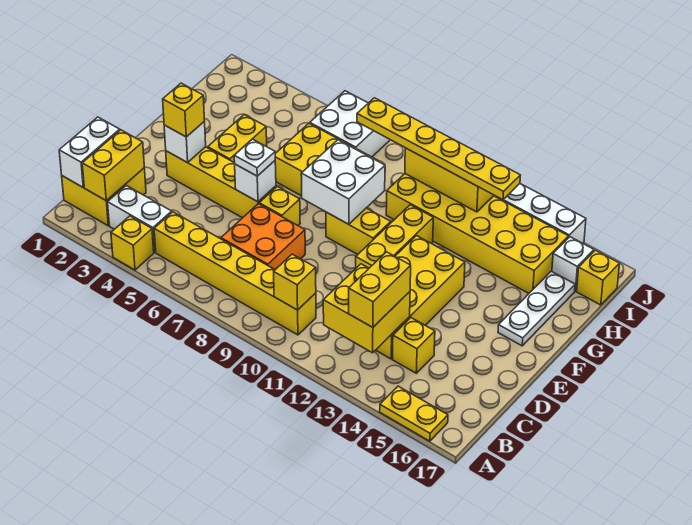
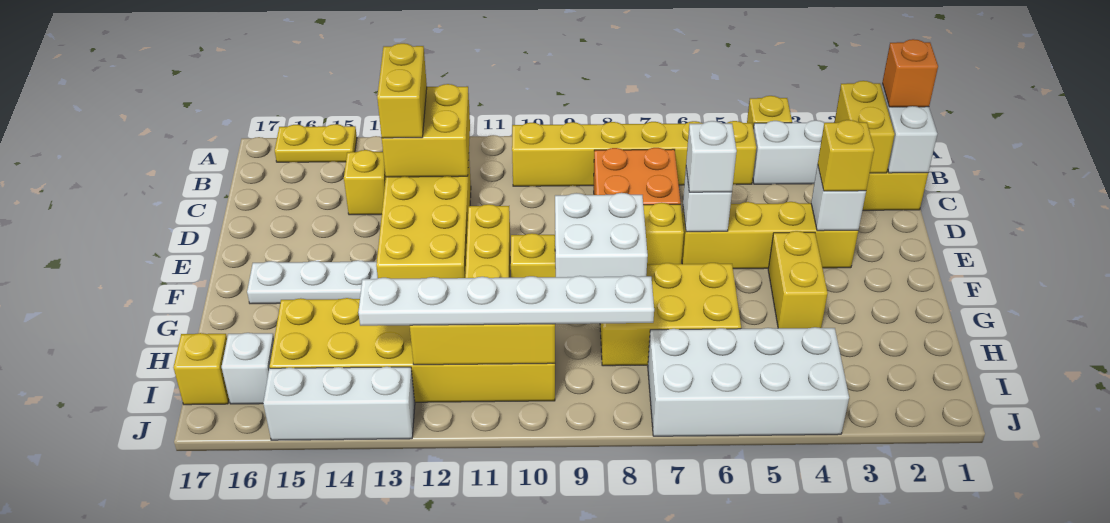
none -> orange 1x1 brick [882,39,938,107]
yellow 1x1 brick [274,254,316,310] -> none
white 1x1 plate [234,139,275,176] -> white 1x1 brick [686,121,737,192]
white 1x3 plate [498,271,575,346] -> white 1x3 plate turned to [247,260,378,304]
white 2x2 brick [310,91,390,157] -> white 2x4 brick [648,327,849,436]
yellow 1x6 plate [357,98,520,200] -> white 1x6 plate [358,275,654,326]

